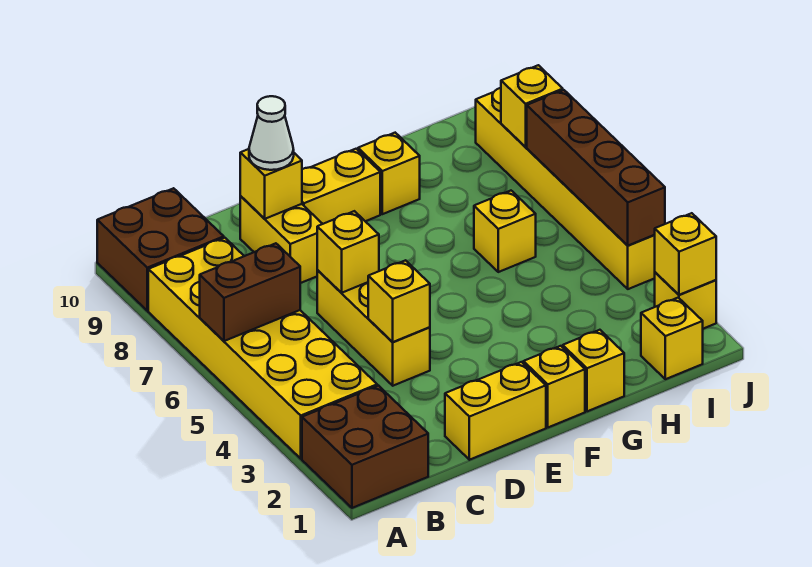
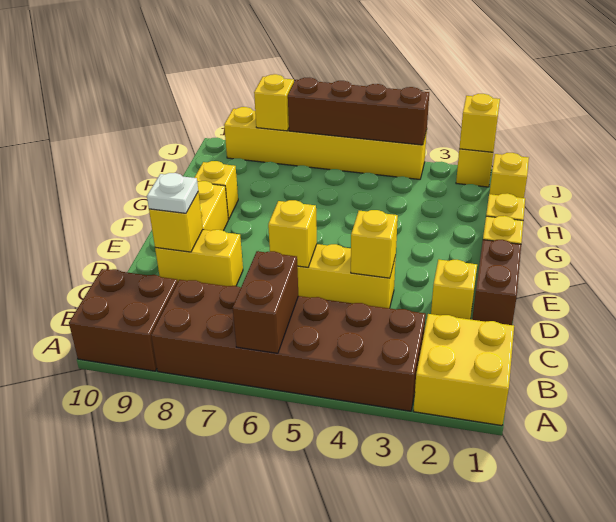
brown 2x2 brick [302,386,428,508] -> yellow 2x2 brick [413,314,514,426]
yellow 2x6 brick [148,238,377,459] -> brown 2x6 brick [151,280,426,411]
yellow 1x2 brick [445,362,546,460] -> brown 1x2 brick [472,240,521,325]
white 1x1 cone [249,96,294,170] -> white 1x1 plate [147,173,198,213]
yellow 1x1 brick [474,191,536,272] -> yellow 1x1 brick moved to [431,260,477,319]

